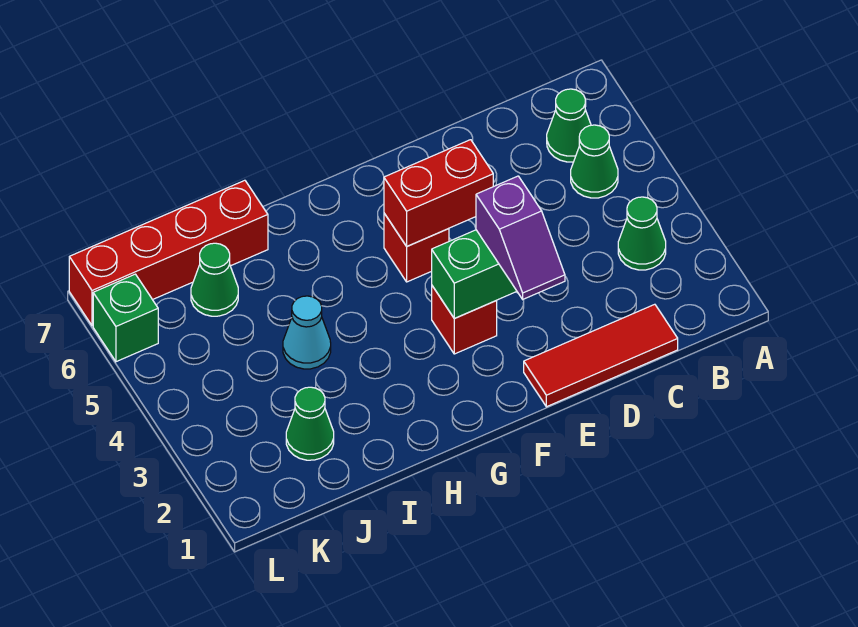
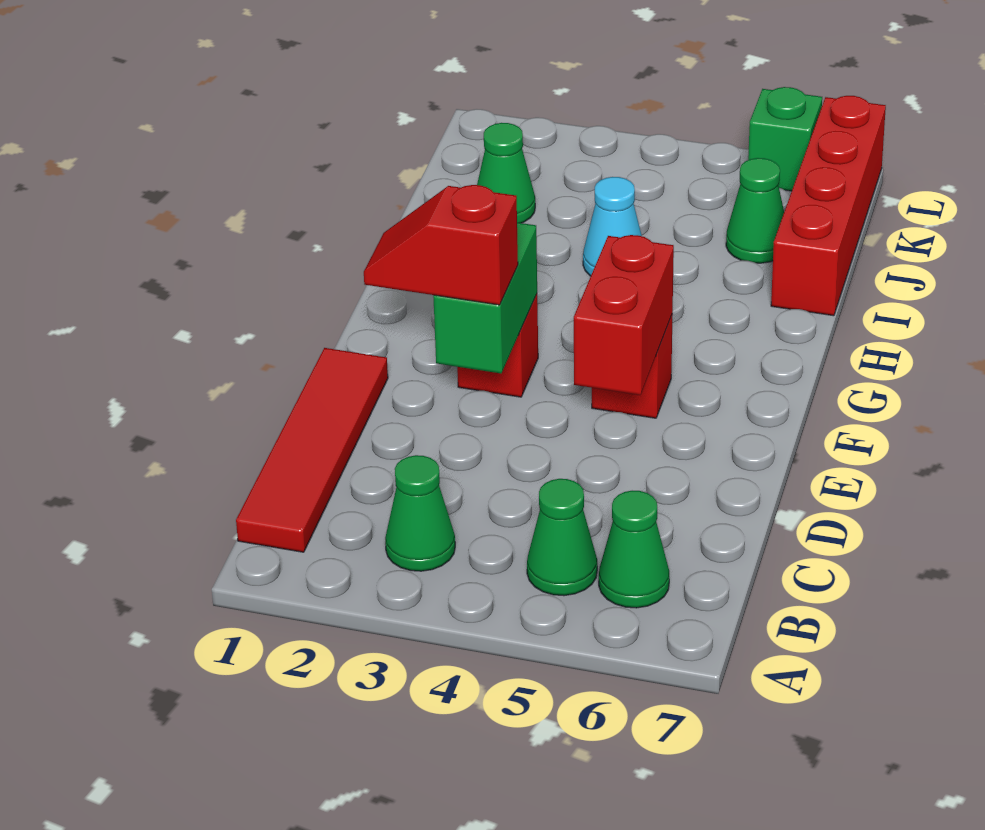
red 1x3 tile [524,304,678,407] -> red 1x4 tile [236,348,388,552]
purple 1x2 slope [476,176,565,299] -> red 1x2 slope [364,185,518,305]

